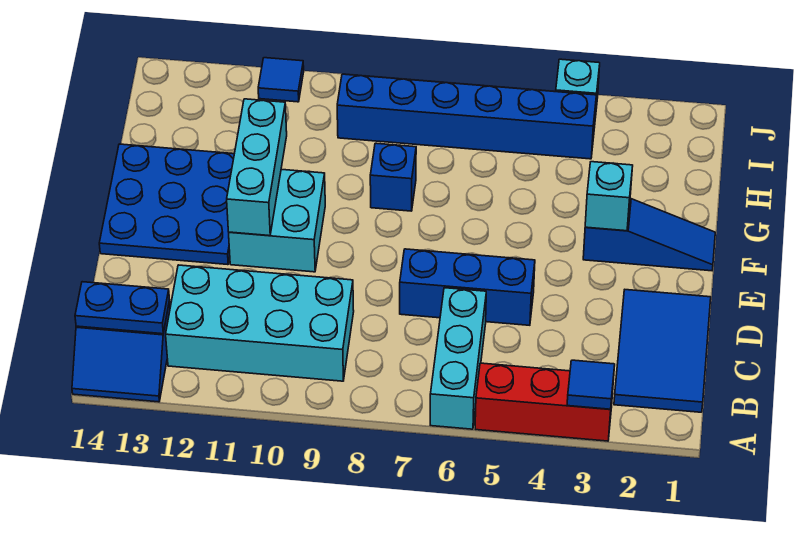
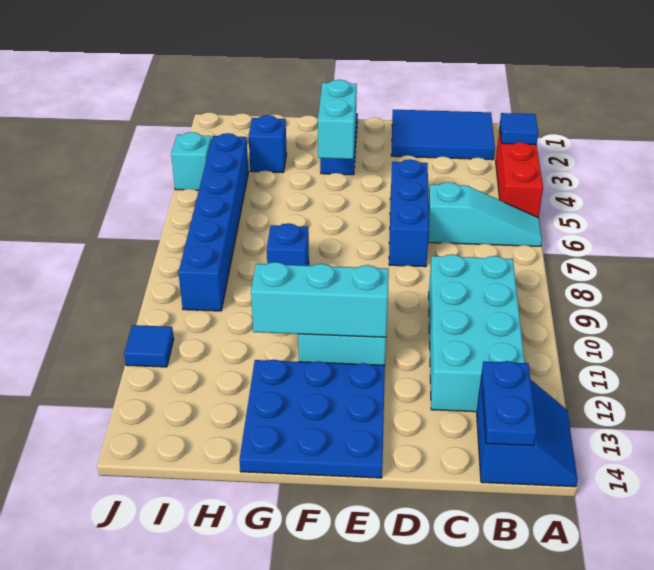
cyan 1x3 brick [430,288,486,429] -> cyan 1x3 slope [428,182,542,246]
cyan 1x1 brick [585,162,633,231] -> cyan 1x2 brick [318,80,357,159]
none -> blue 1x1 brick [249,115,287,173]

